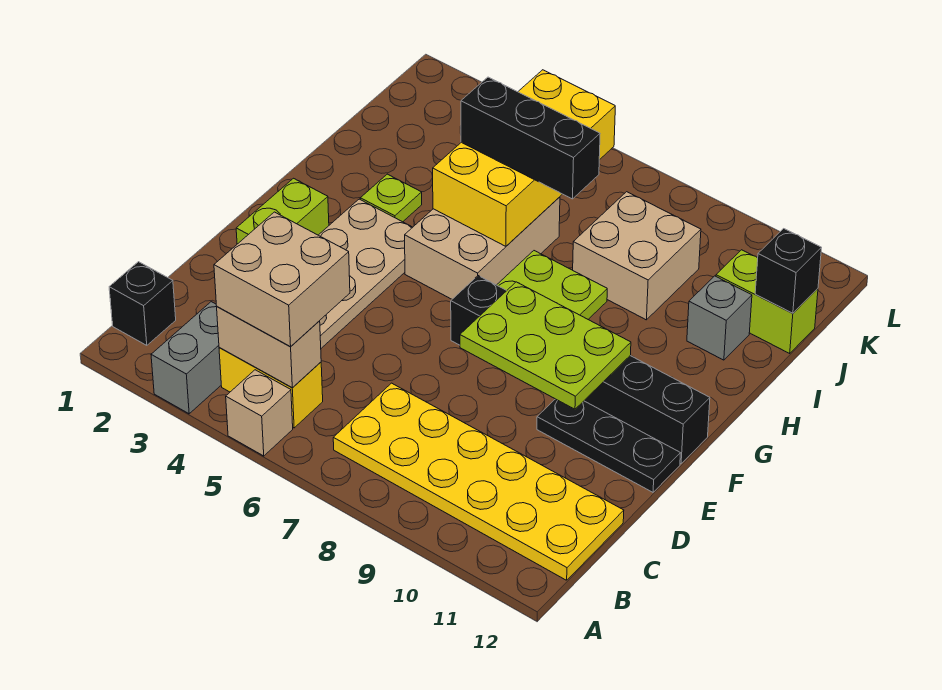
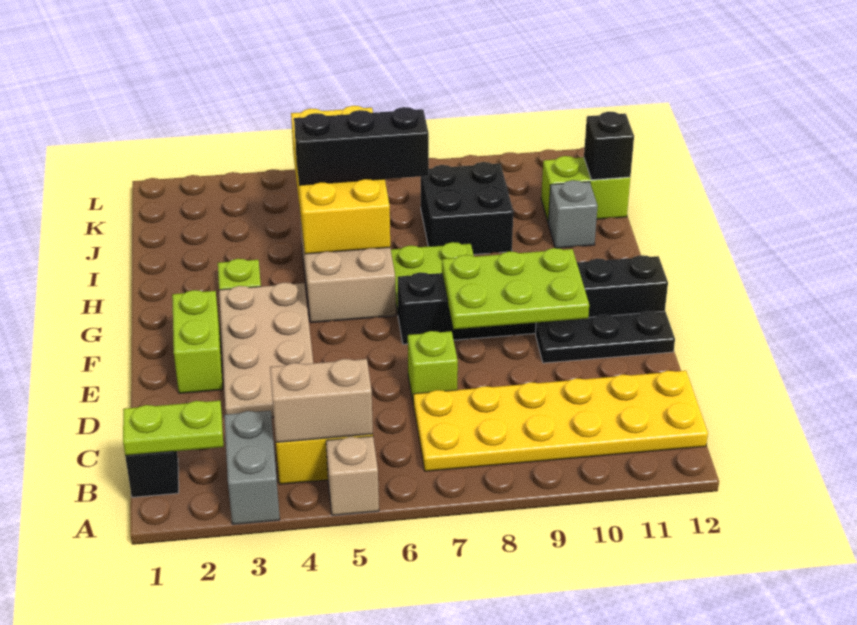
none -> lime 1x2 plate [123,401,224,456]
tan 2x2 brick [214,212,350,347] -> none
none -> lime 1x1 brick [408,331,458,401]
tan 2x2 brick [573,192,701,320] -> black 2x2 brick [421,162,513,255]

